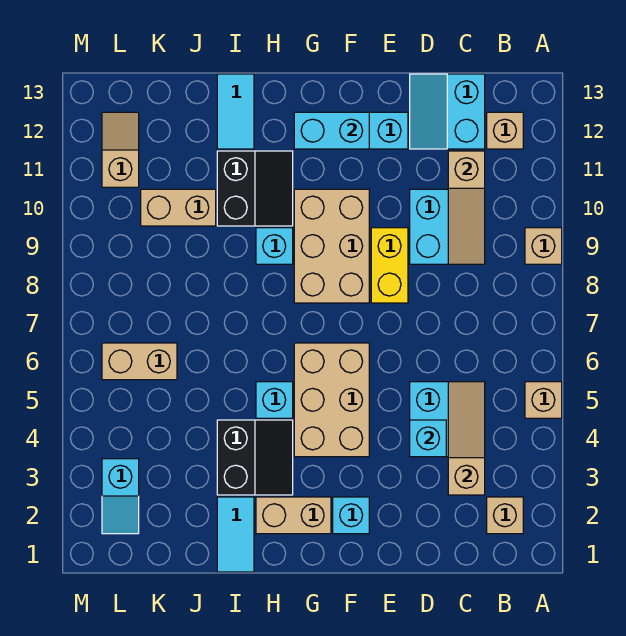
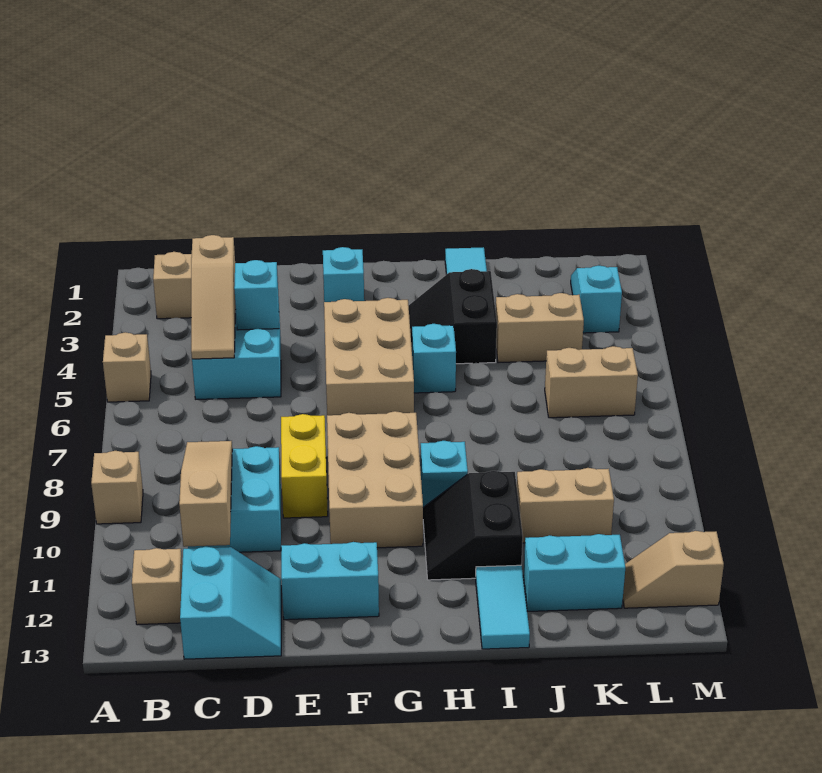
cyan 1x2 brick [294,112,369,149] -> cyan 1x2 brick moved to [523,534,625,611]
tan 1x2 brick [256,497,331,534] -> tan 1x2 brick moved to [496,293,584,363]
tan 1x2 slope [102,112,139,187] -> tan 1x2 slope turned to [623,531,724,608]

